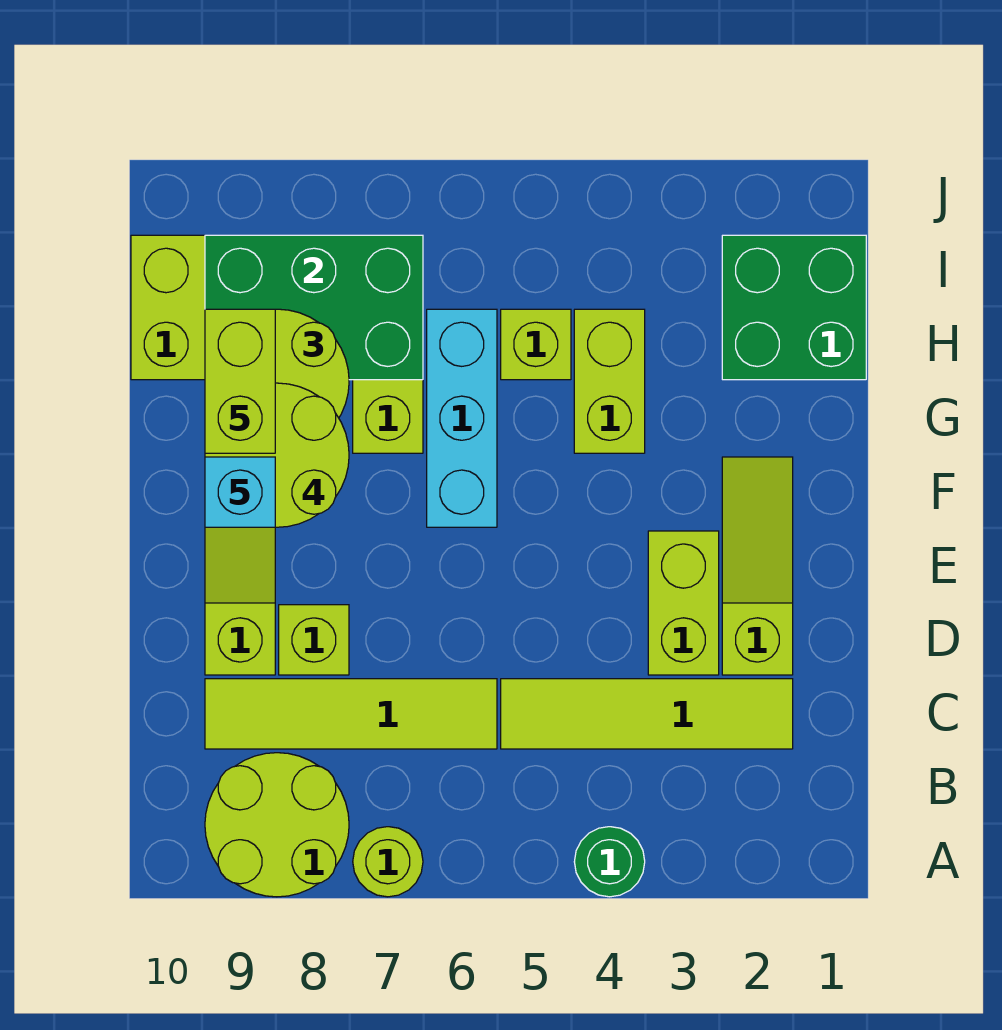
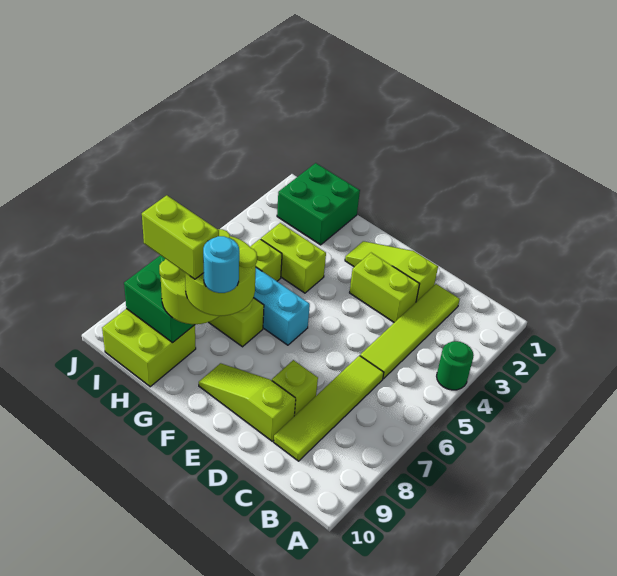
lime 1x1 round brick [353,827,423,897] -> none
lime 2x2 round brick [205,753,349,897] -> none
cyan 1x1 brick [205,457,275,527] -> cyan 1x1 round brick [203,236,239,293]

